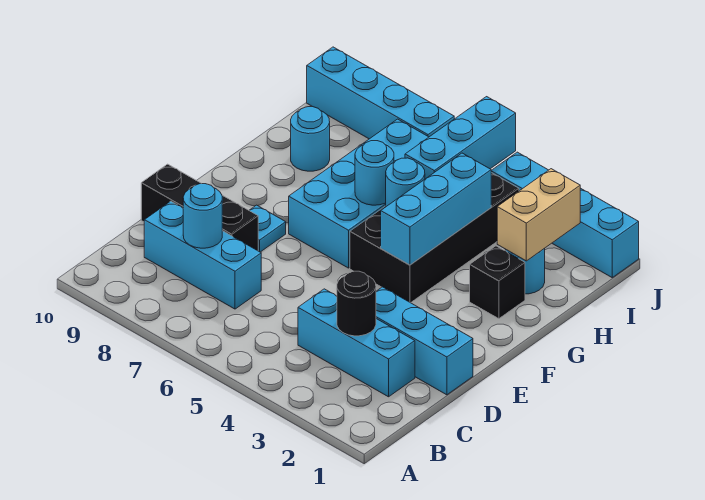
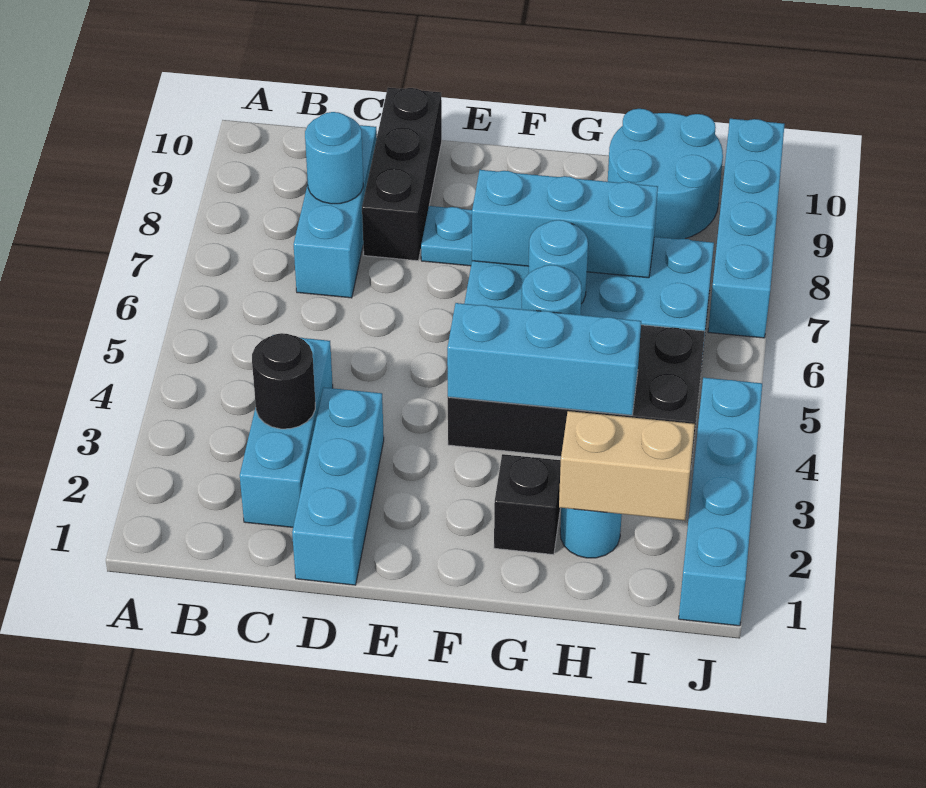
cyan 1x3 brick [405,97,516,179] -> cyan 1x3 brick moved to [472,170,658,278]
cyan 1x1 round brick [291,107,330,171] -> cyan 2x2 round brick [608,109,723,239]

